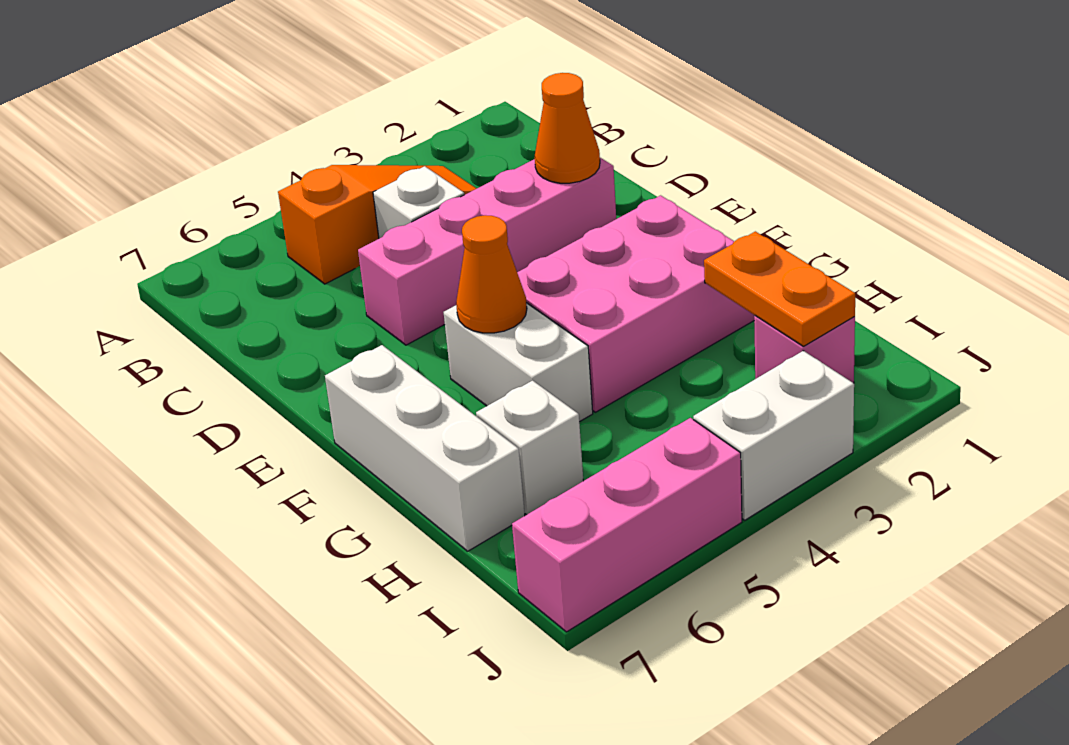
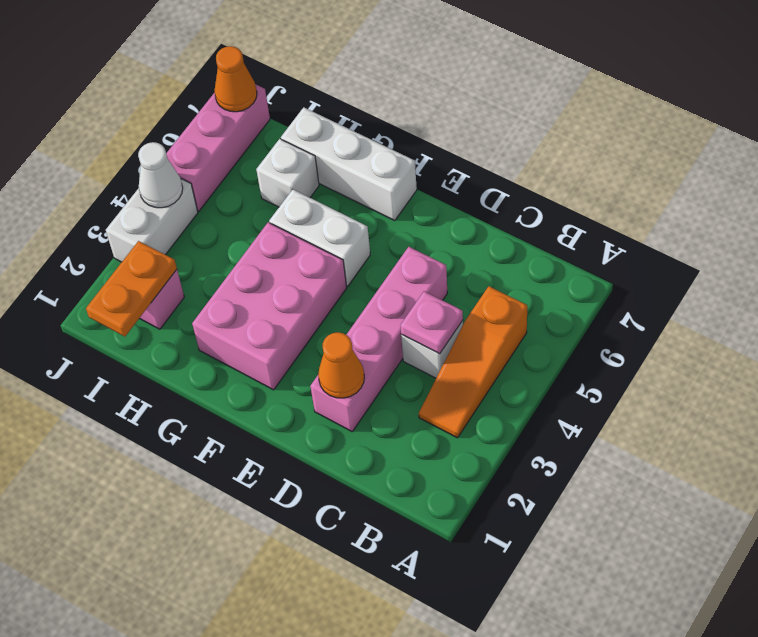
none -> pink 1x1 plate [400,291,463,354]
orange 1x1 cone [456,215,527,333] -> orange 1x1 cone moved to [214,46,257,112]
orange 1x2 plate [704,231,855,346] -> orange 1x2 plate turned to [86,241,177,336]
none -> white 1x1 cone [138,142,183,208]

